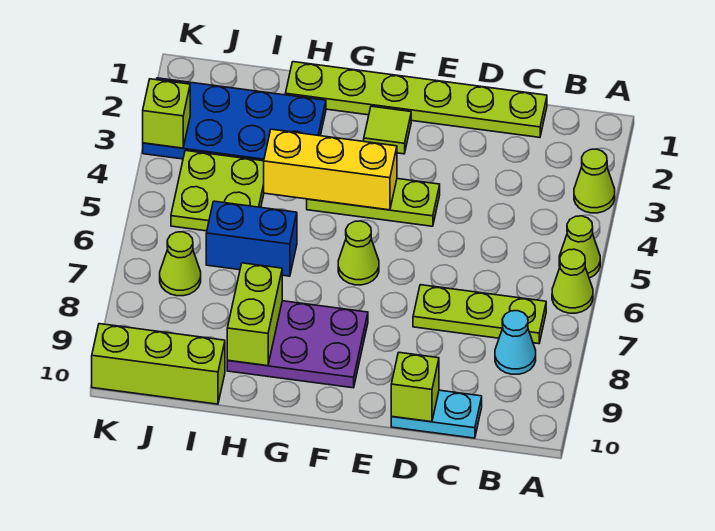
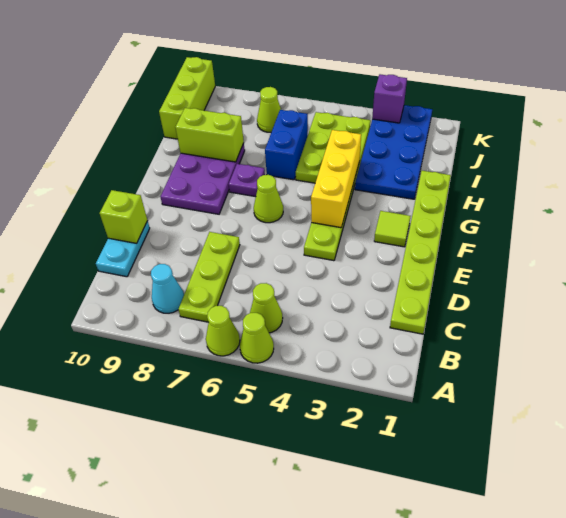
lime 1x1 cone [574,149,615,213] -> lime 1x1 cone moved to [250,283,283,333]
none -> purple 1x1 plate [229,164,265,197]
lime 2x2 plate [171,151,264,231] -> lime 2x3 plate [296,112,371,189]
lime 1x1 brick [143,79,190,148] -> purple 1x1 brick [372,74,407,123]

